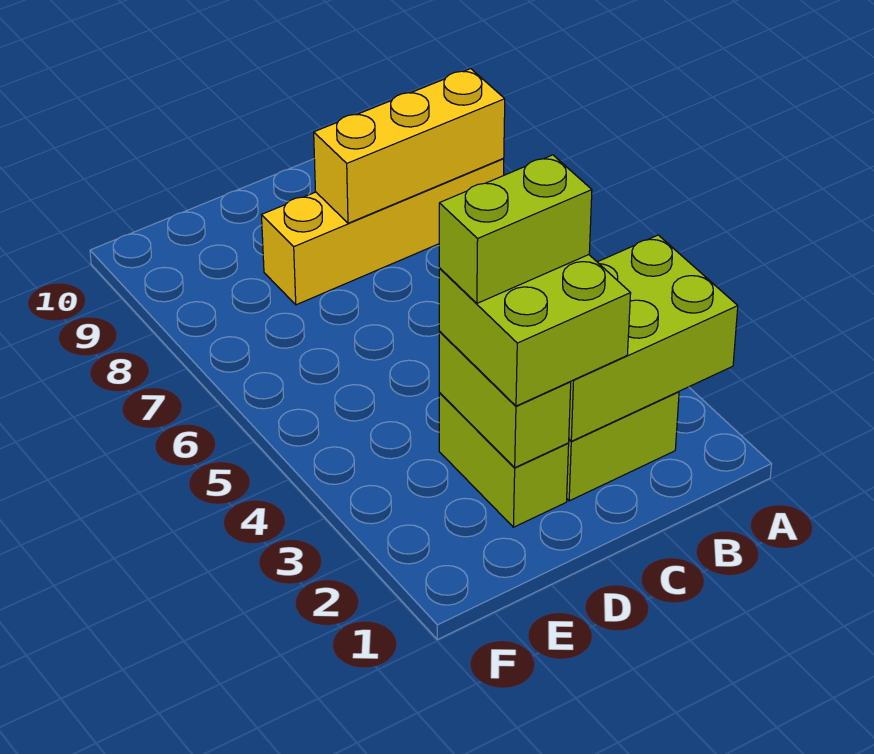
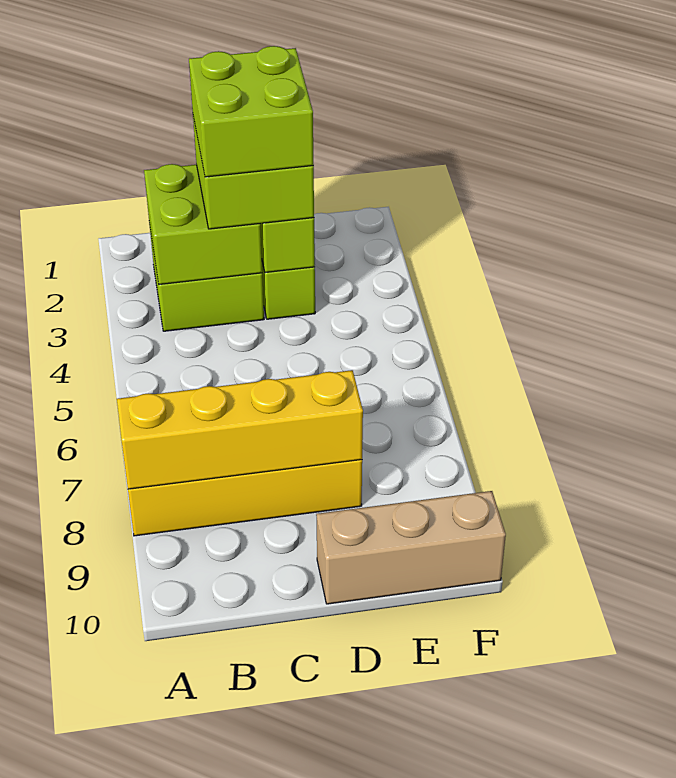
lime 2x3 brick [569,235,738,441] -> lime 2x2 brick [144,164,262,284]
yellow 1x3 brick [314,69,505,223] -> yellow 1x4 brick [117,370,363,489]
lime 1x2 brick [439,155,592,303] -> lime 2x2 brick [189,46,314,177]
none -> tan 1x3 brick [316,491,506,604]

